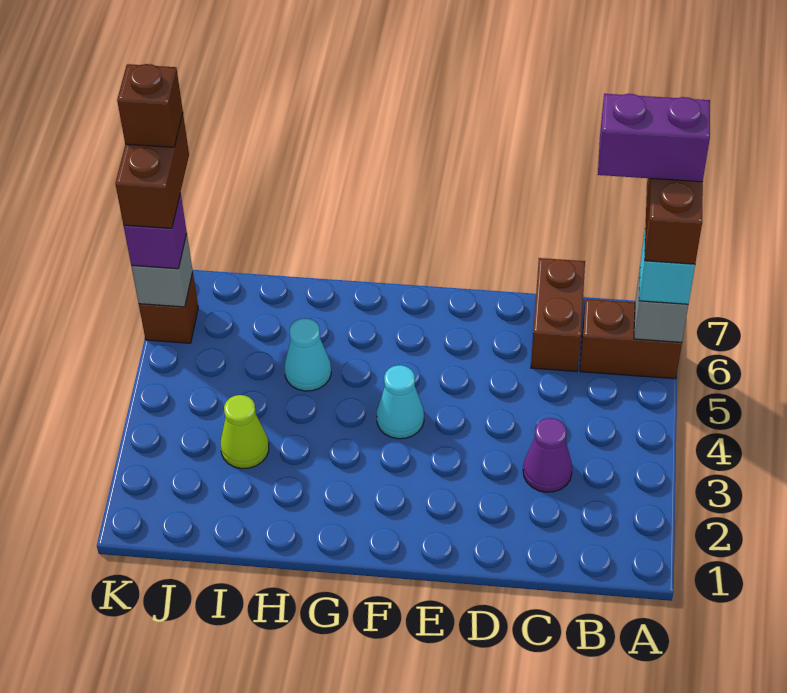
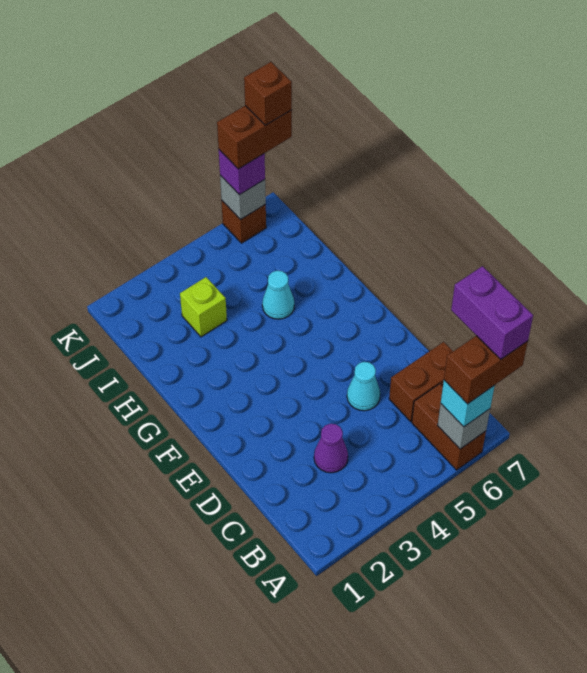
cyan 1x1 cone [377,365,424,439] -> cyan 1x1 cone moved to [347,362,380,411]
lime 1x1 cone [221,395,269,469] -> lime 1x1 brick [180,277,227,337]

